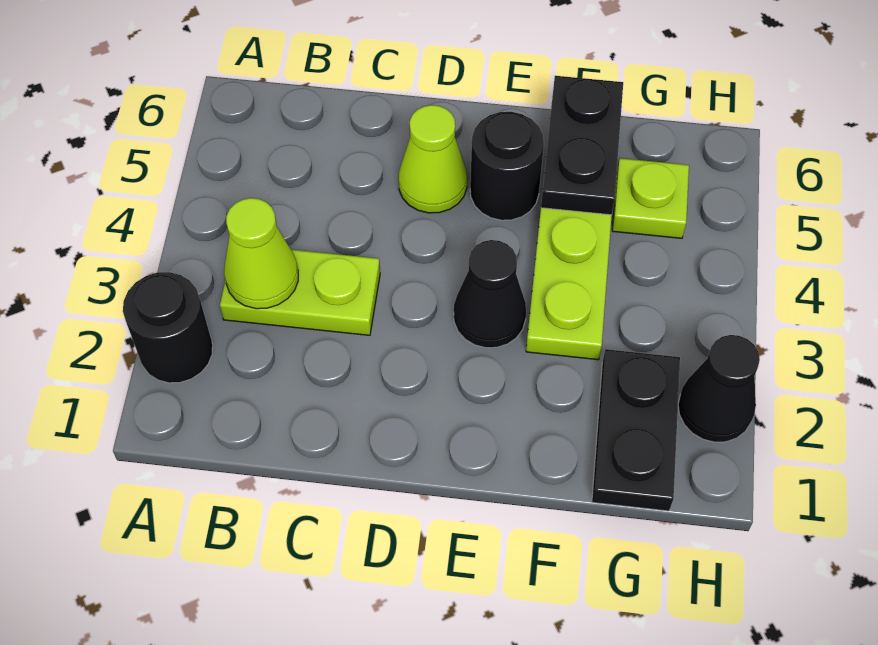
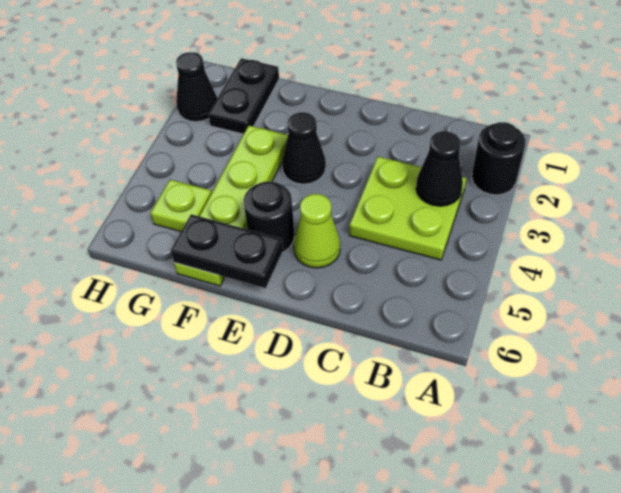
lime 1x2 plate [220,250,380,335] -> lime 2x2 plate [349,157,466,260]
lime 1x1 cone [224,198,298,309] -> black 1x1 cone [416,131,463,206]
black 1x2 plate [541,76,623,215] -> black 1x2 plate turned to [171,214,283,288]

